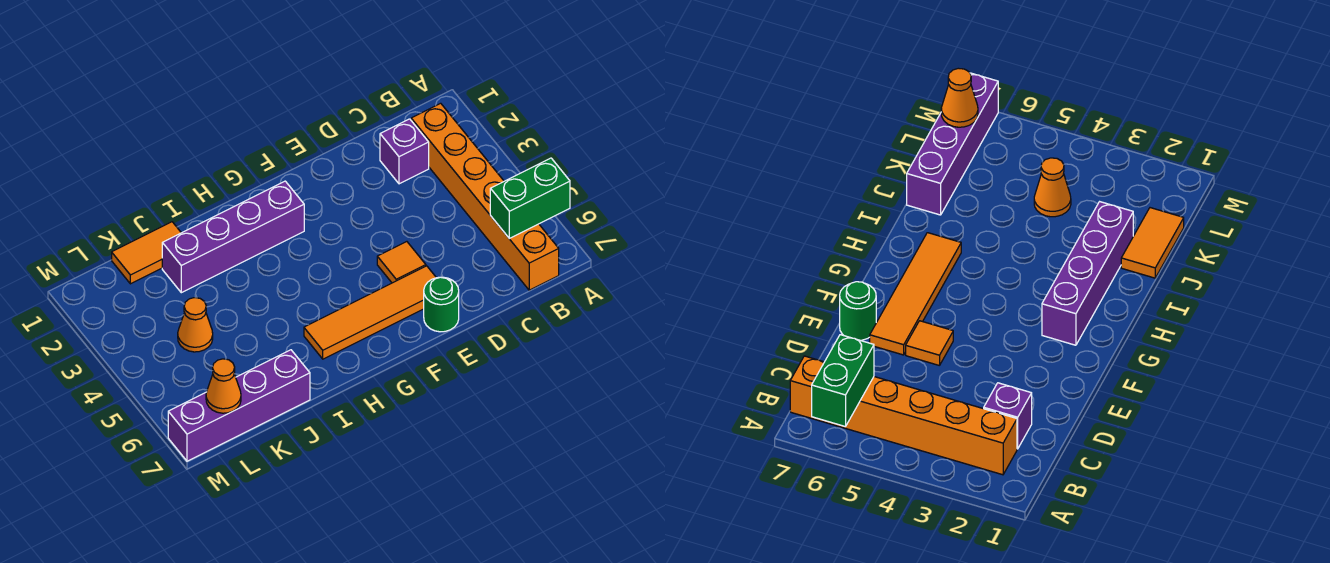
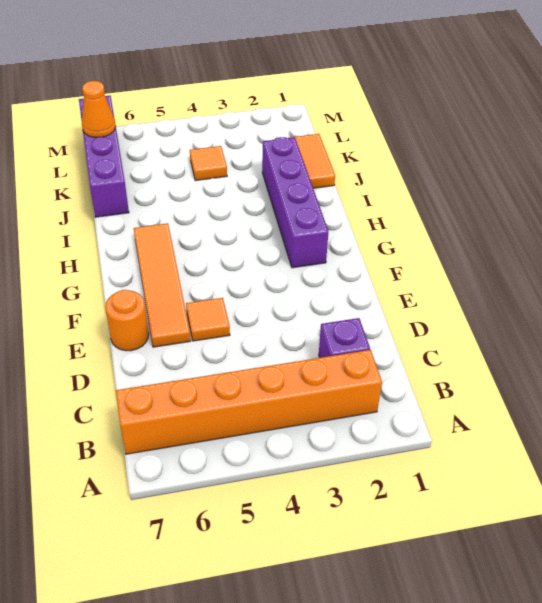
green 1x2 brick [490,158,570,238] -> none
green 1x1 round brick [424,277,459,332] -> orange 1x1 round brick [105,290,149,351]
orange 1x1 cone [178,298,213,352] -> orange 1x1 tile [190,146,227,181]

